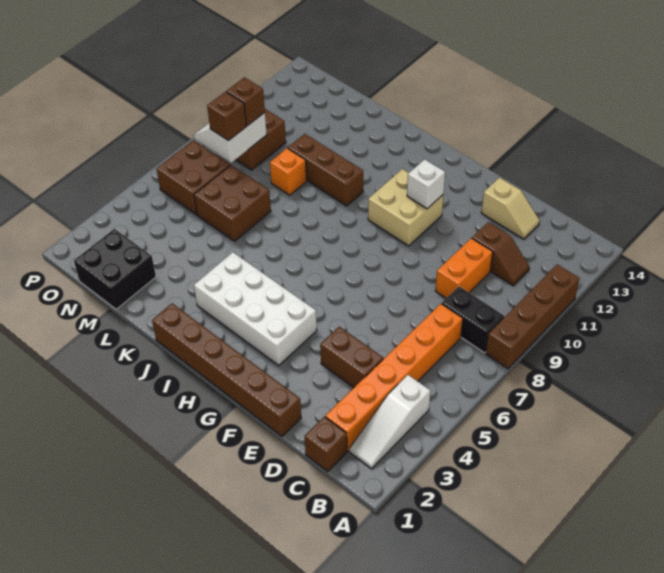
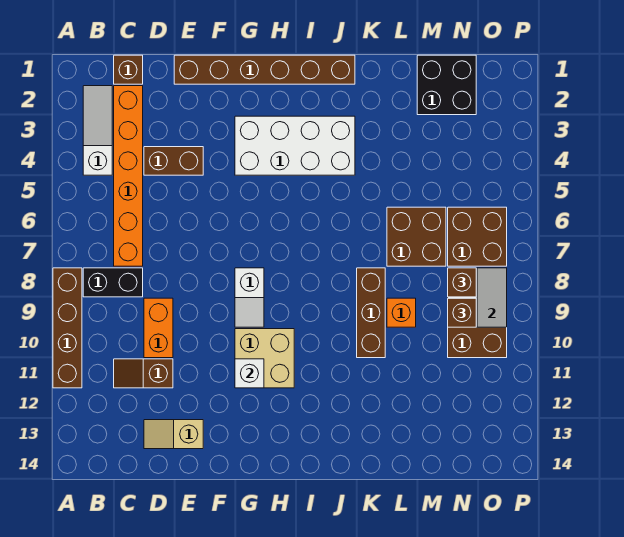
none -> white 1x2 slope [235,268,264,327]
brown 1x3 brick [288,134,363,206] -> brown 1x3 brick turned to [357,268,385,358]

